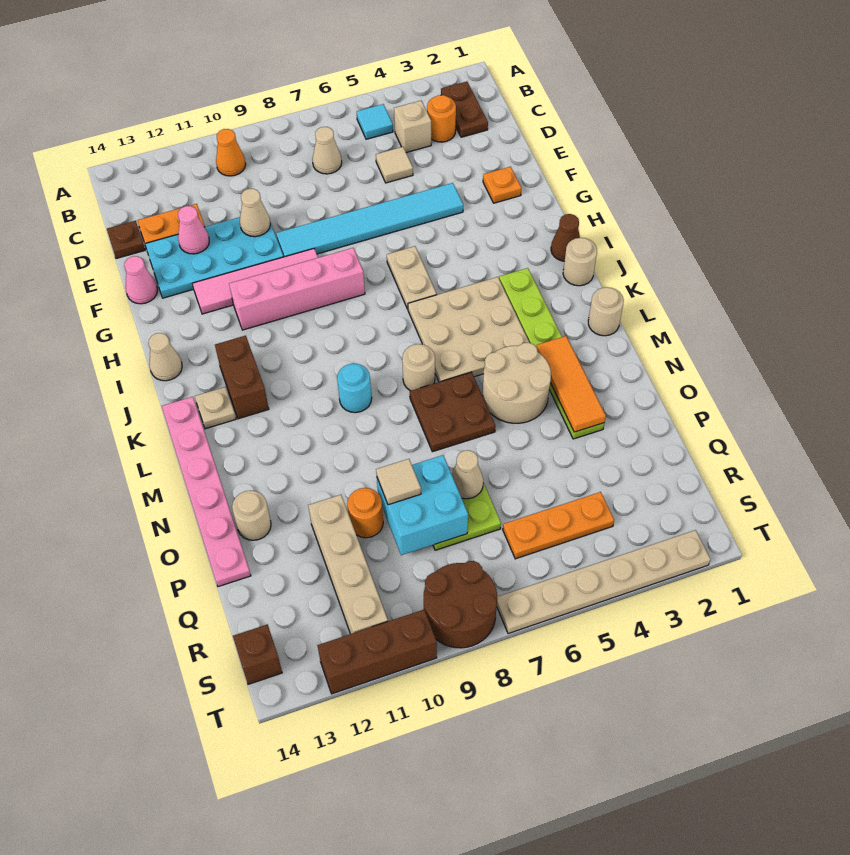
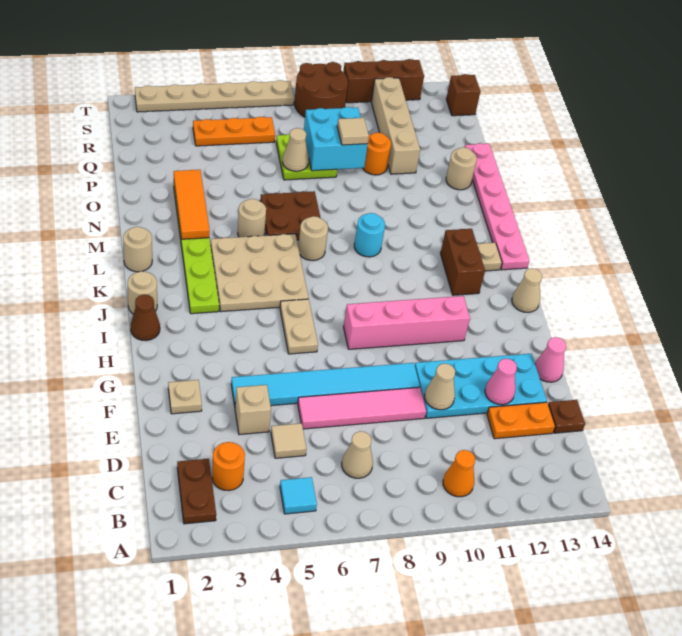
tan 1x1 brick [394,101,431,153] -> tan 1x1 brick moved to [235,385,271,435]
orange 1x1 plate [483,167,521,203] -> tan 1x1 plate [168,380,202,414]
pink 1x4 tile [192,249,318,314] -> pink 1x4 tile moved to [298,387,426,429]
tan 2x2 round brick [483,343,551,423] -> tan 1x1 round brick [238,199,266,237]

